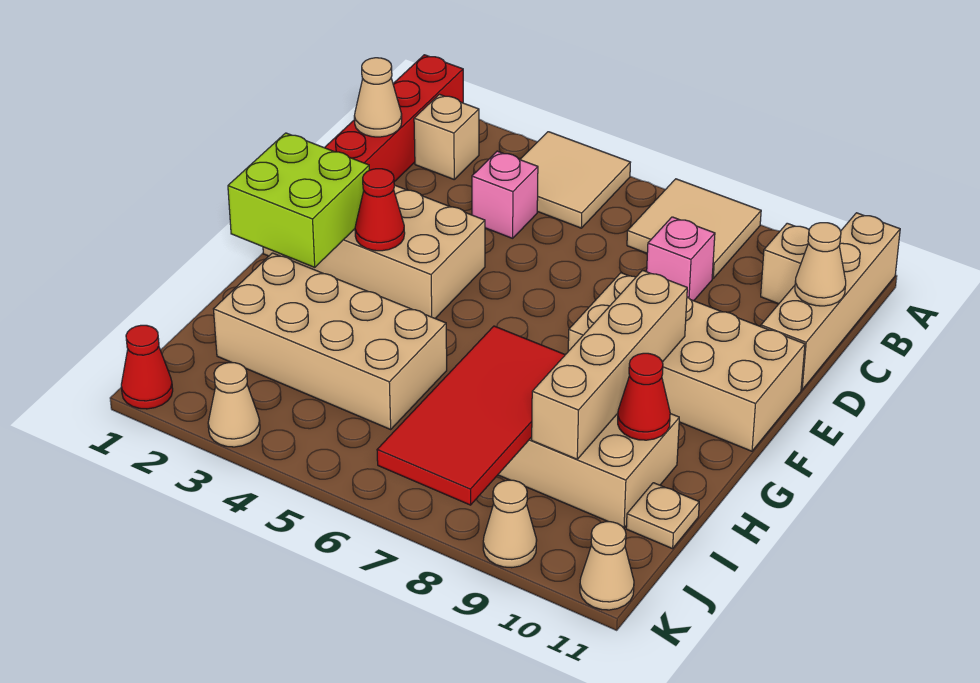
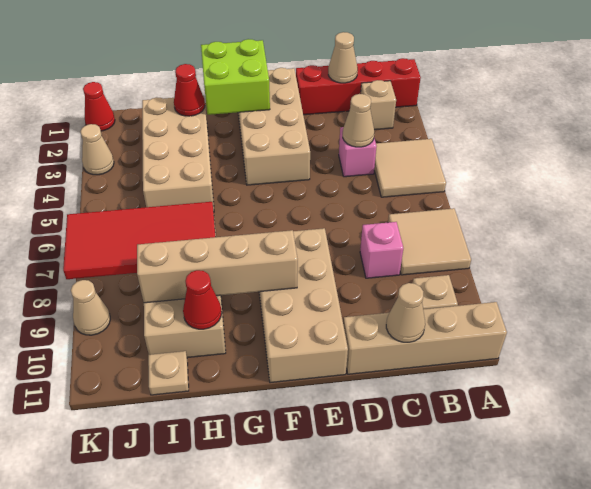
red 1x1 cone [355,169,405,251] -> red 1x1 cone moved to [174,64,205,116]
tan 1x1 cone [580,522,634,610] -> tan 1x1 cone moved to [343,94,374,147]

